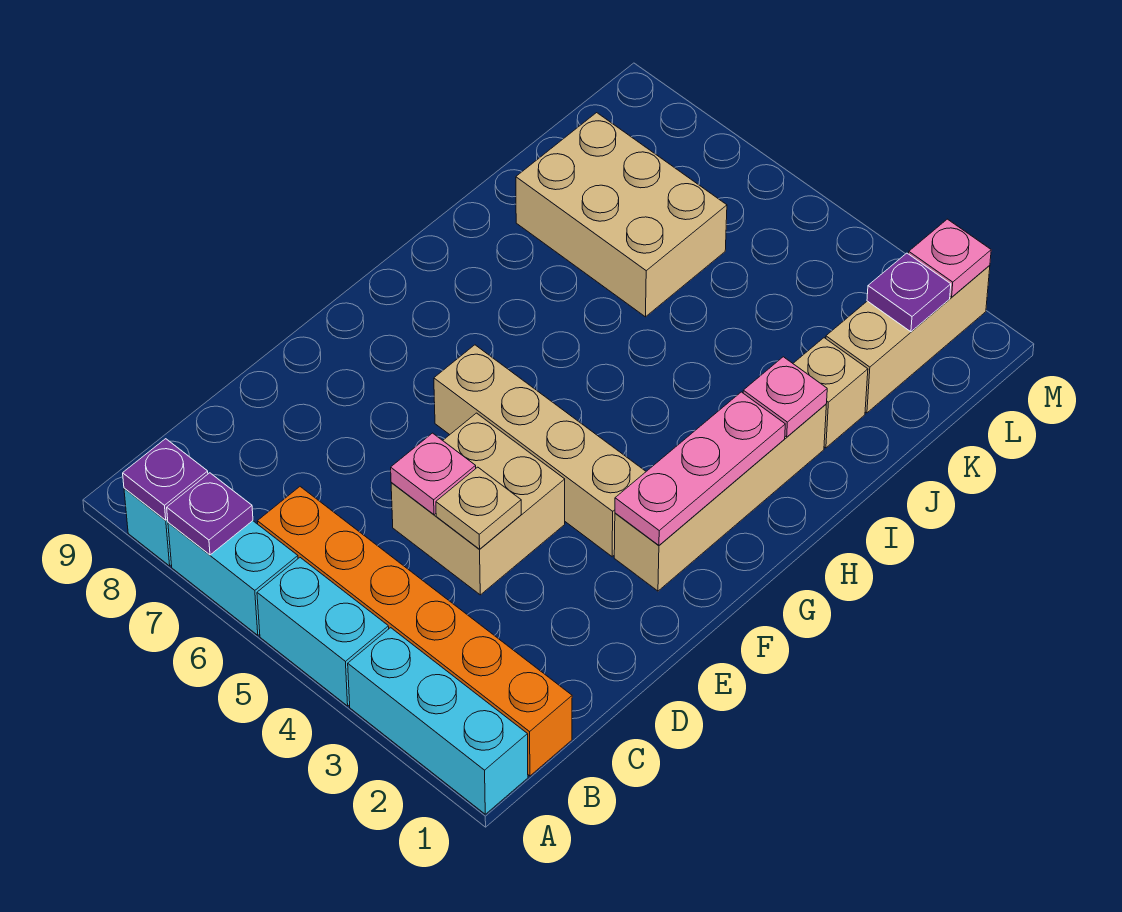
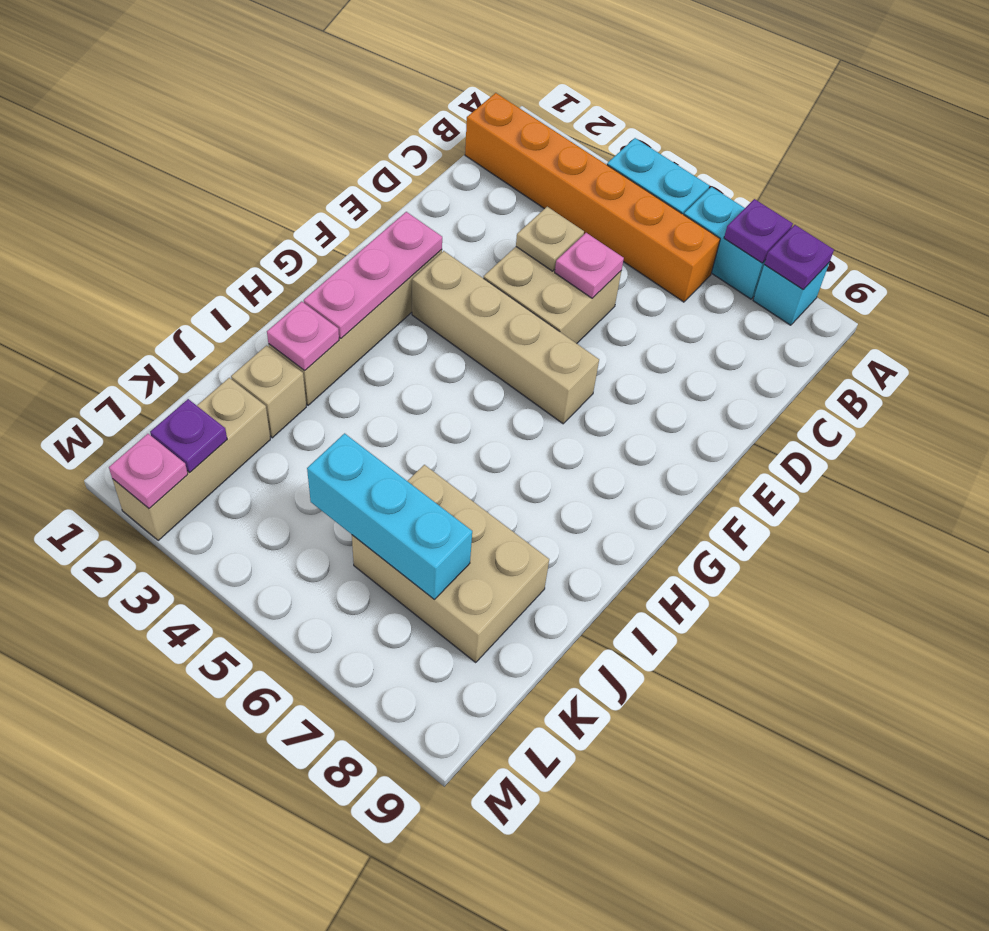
cyan 1x3 brick [348,628,528,814] -> cyan 1x3 brick moved to [307,433,472,599]

